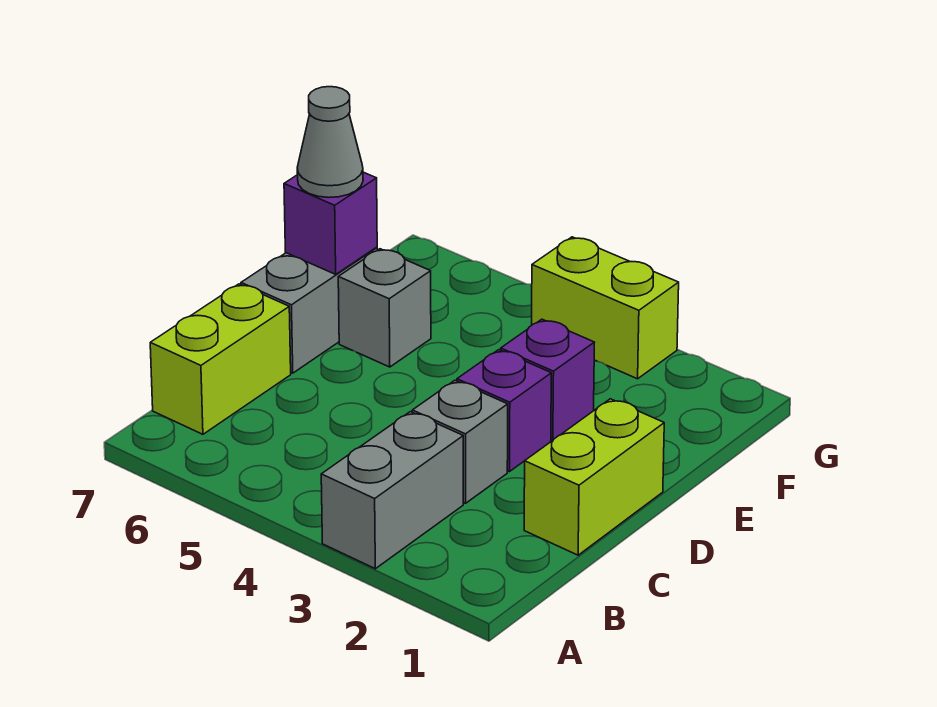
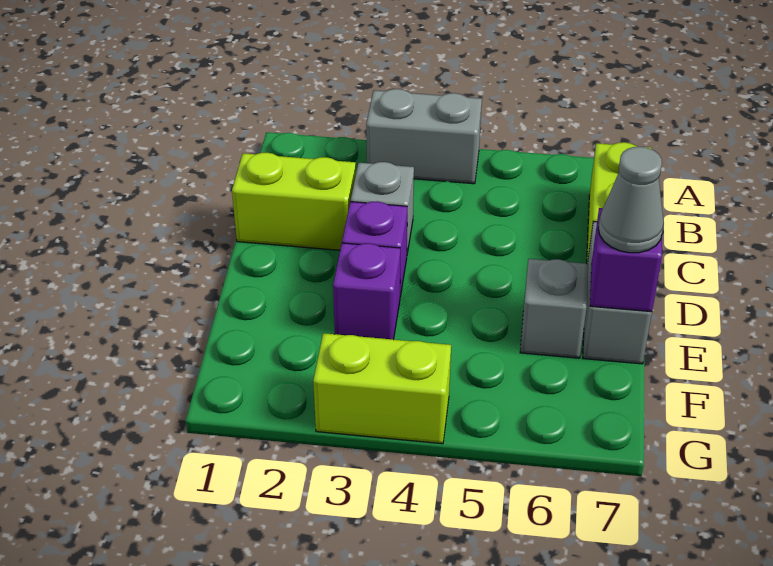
grey 1x2 brick [321,412,463,569] -> grey 1x2 brick turned to [366,89,482,184]
lime 1x2 brick [524,399,664,555] -> lime 1x2 brick turned to [232,153,356,250]

